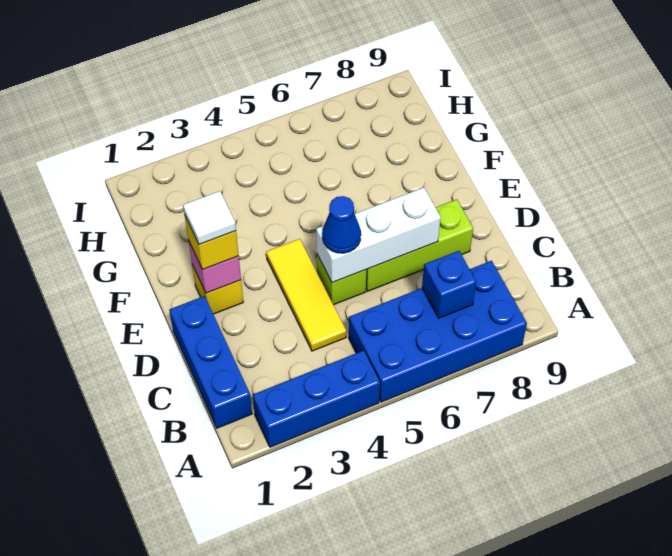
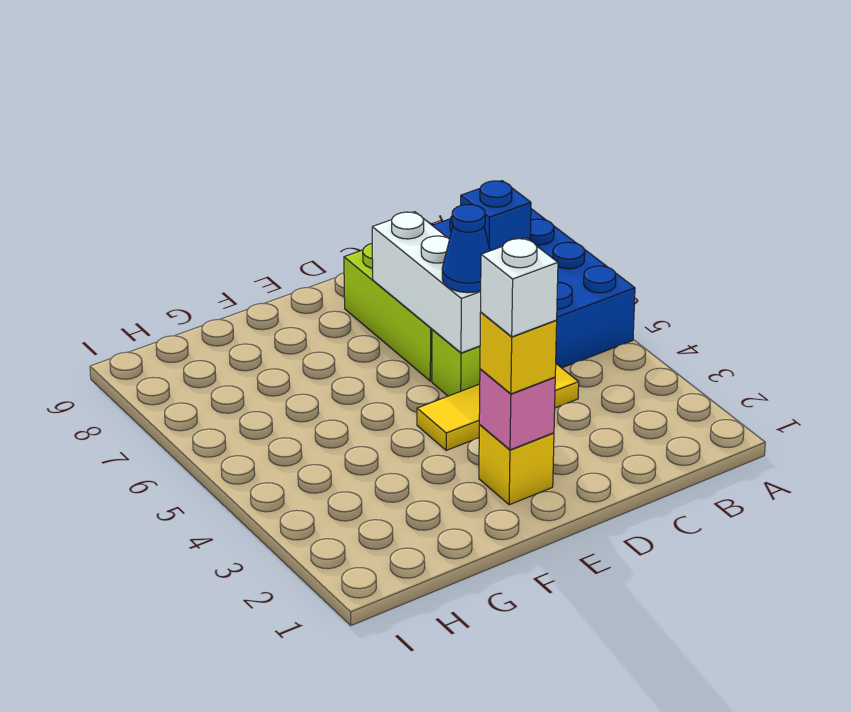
blue 1x3 brick [253,350,380,447] -> none
blue 1x3 brick [169,296,252,428] -> none
white 1x1 tile [183,191,236,244] -> white 1x1 brick [481,238,558,337]

